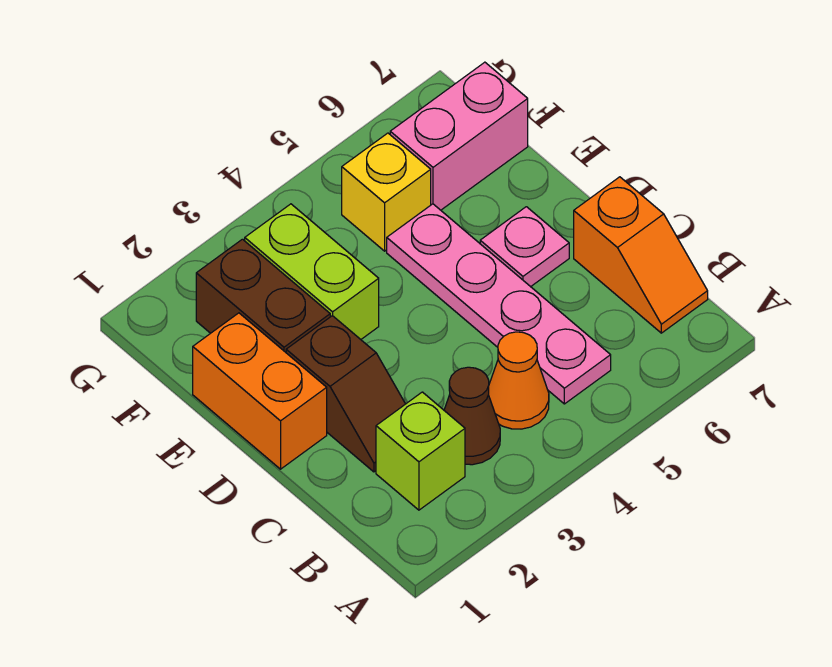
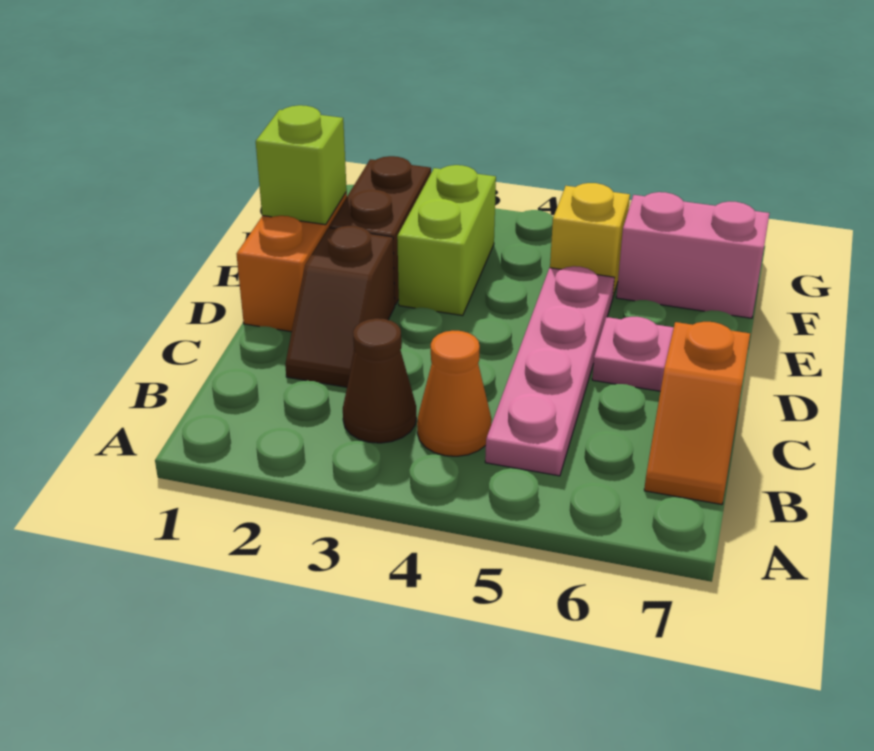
lime 1x1 brick [376,392,465,510] -> lime 1x1 brick moved to [256,105,347,225]

